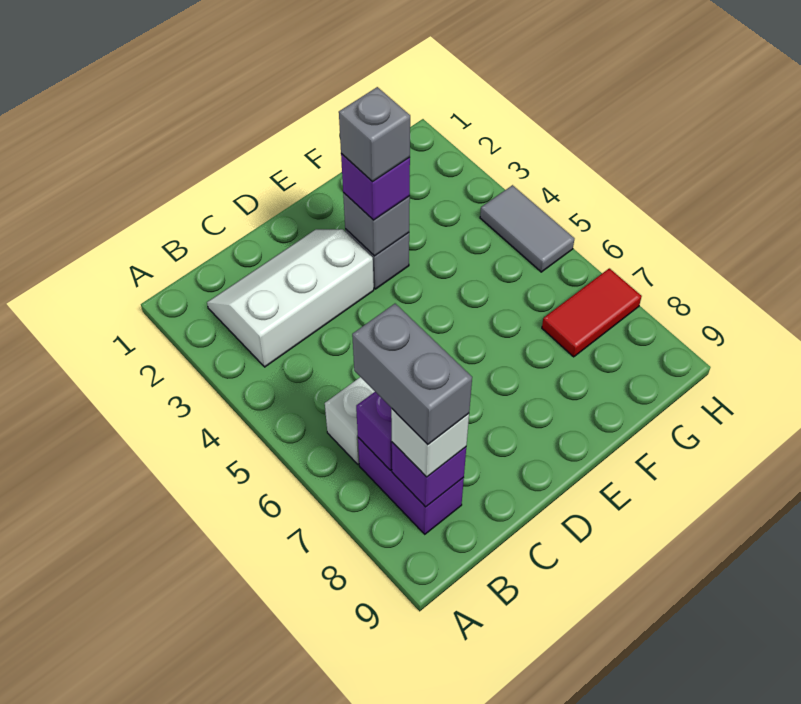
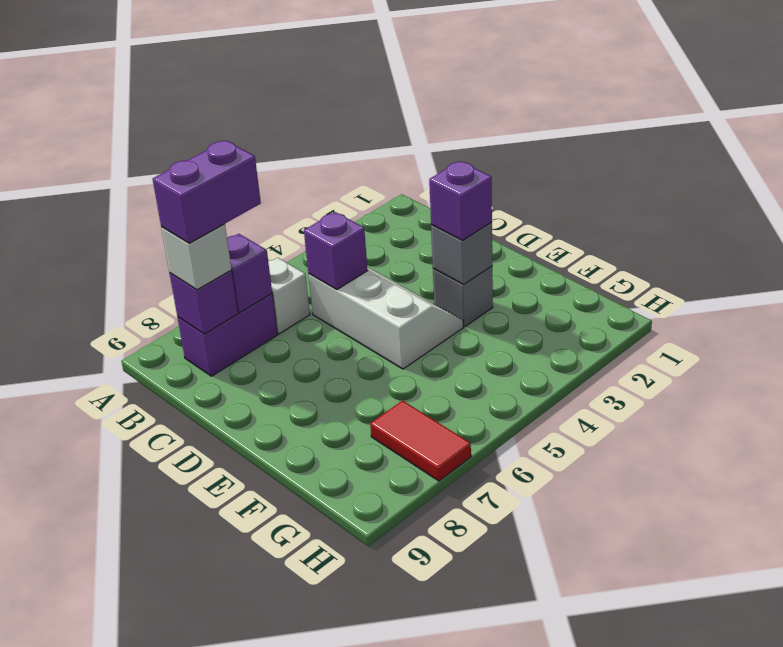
white 2x3 slope [207,229,374,367] -> white 2x3 slope moved to [309,267,463,369]
grey 1x2 brick [352,304,472,444] -> purple 1x2 brick [153,141,261,243]
none -> purple 1x1 brick [304,212,368,289]
grey 1x1 brick [339,87,410,181] -> none
grey 1x2 tile [480,185,574,272] -> none

